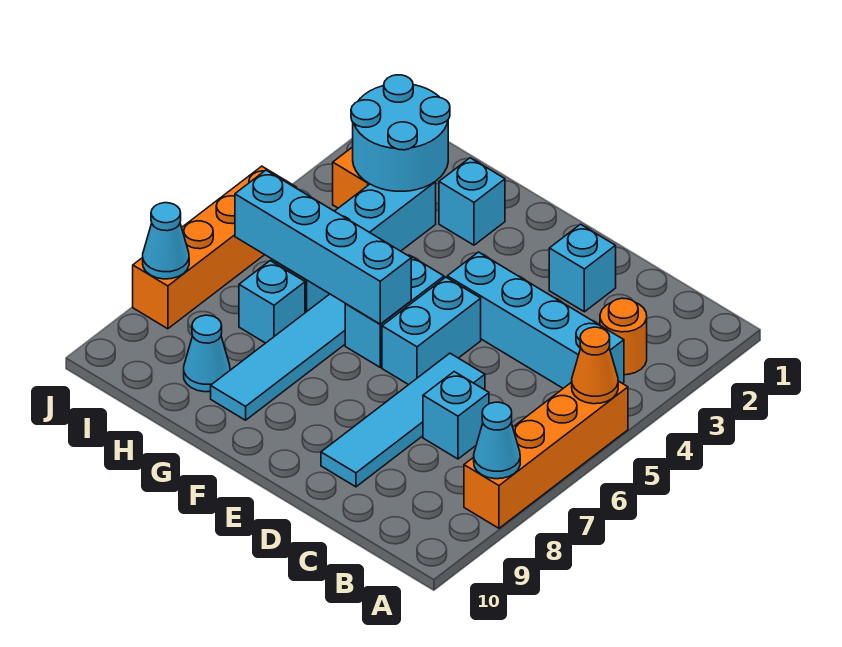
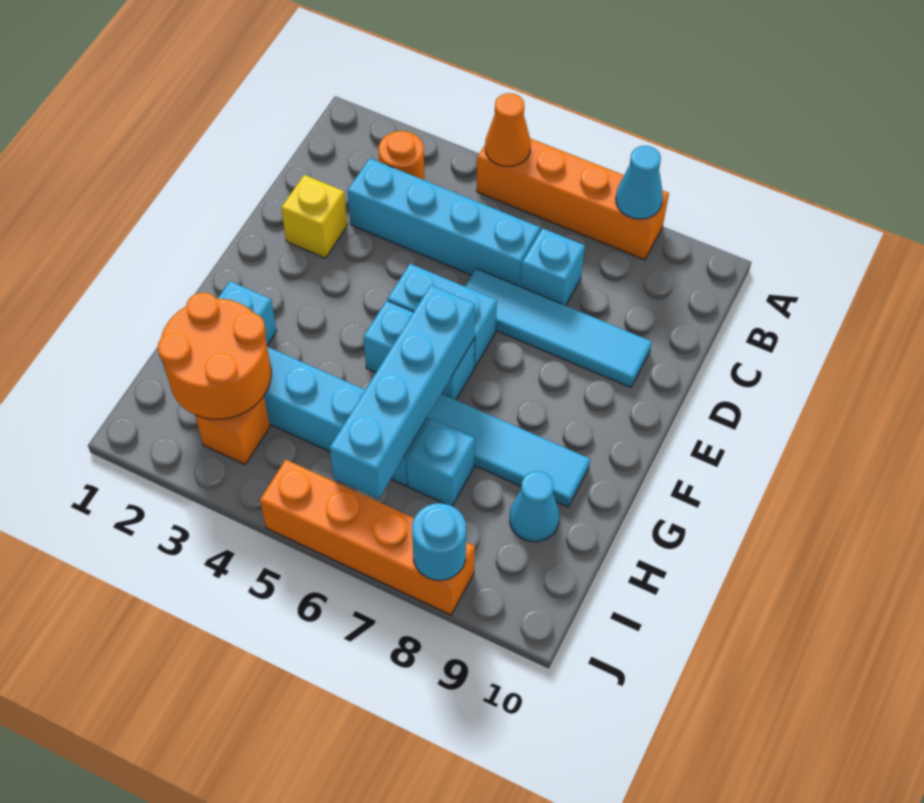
cyan 1x4 brick [447,252,624,388] -> cyan 1x4 brick turned to [347,158,540,287]
cyan 1x1 brick [549,224,616,312] -> yellow 1x1 brick [281,175,347,258]
cyan 2x2 round brick [351,75,450,191] -> orange 2x2 round brick [158,292,271,419]
cyan 1x1 cone [143,203,189,279] -> cyan 1x1 round brick [412,503,466,580]

